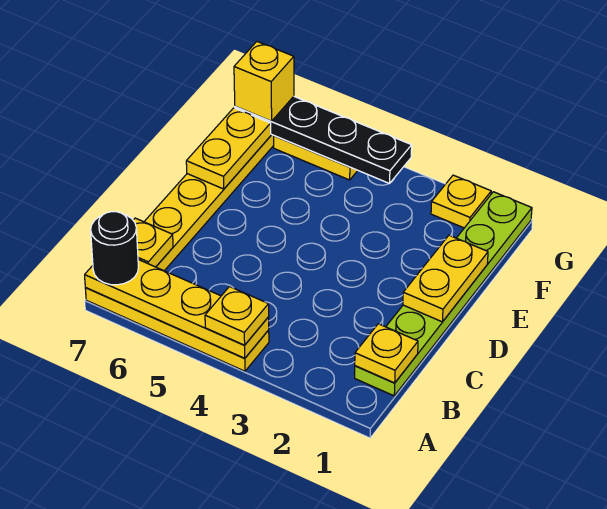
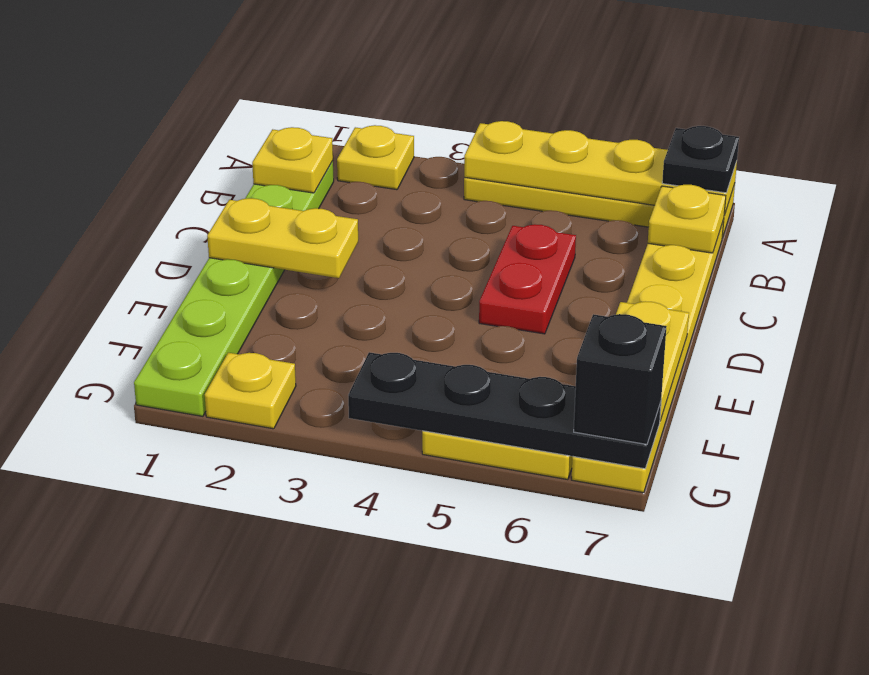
yellow 1x1 plate [205,287,269,345] -> yellow 1x1 plate moved to [337,125,414,190]
black 1x1 round brick [91,212,138,285] -> black 1x1 plate [662,126,739,193]
none -> red 1x2 plate [479,224,576,334]
yellow 1x2 plate [403,235,488,322] -> yellow 1x2 plate turned to [207,198,358,278]
yellow 1x1 brick [234,42,294,121] -> black 1x1 brick [574,314,667,444]

